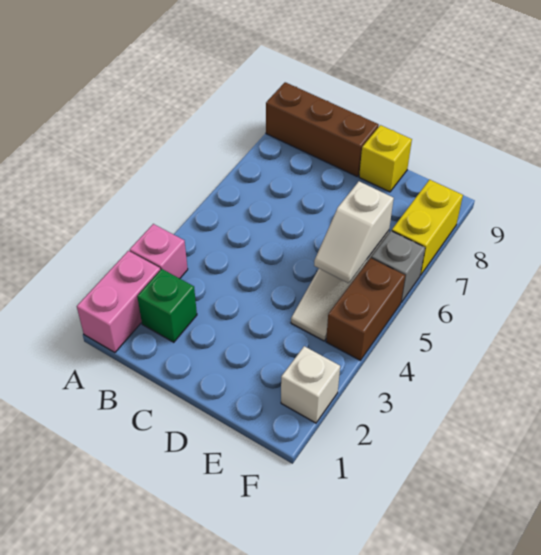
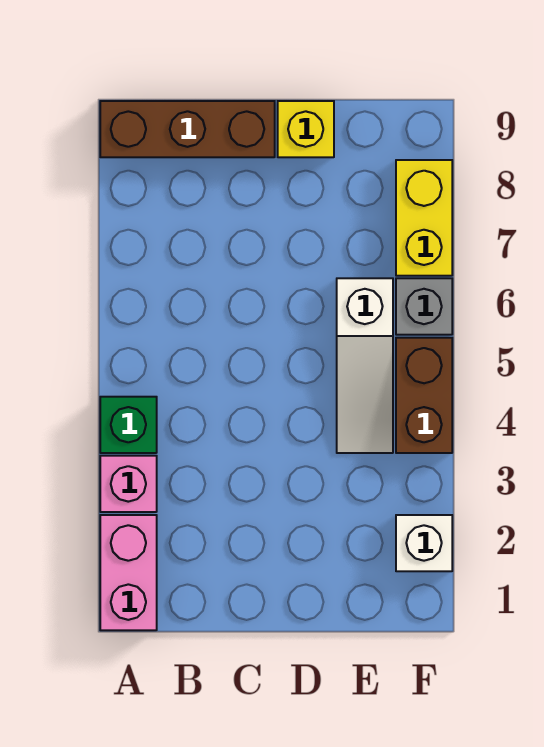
green 1x1 brick [137,269,197,342] -> green 1x1 brick moved to [100,397,157,453]
white 1x2 slope [314,181,394,283] -> none

